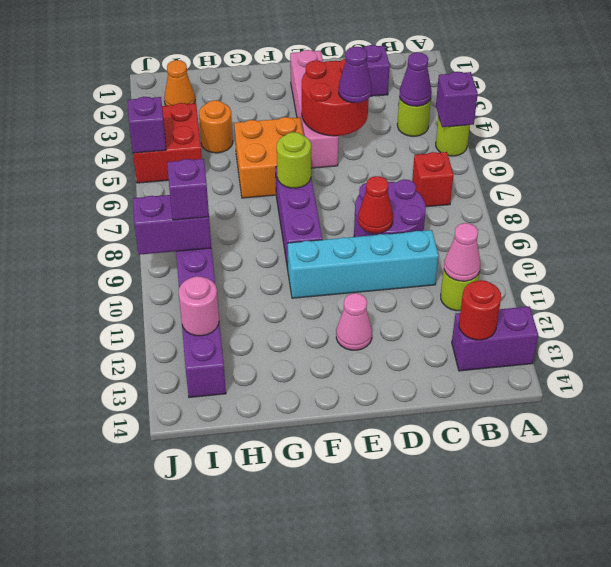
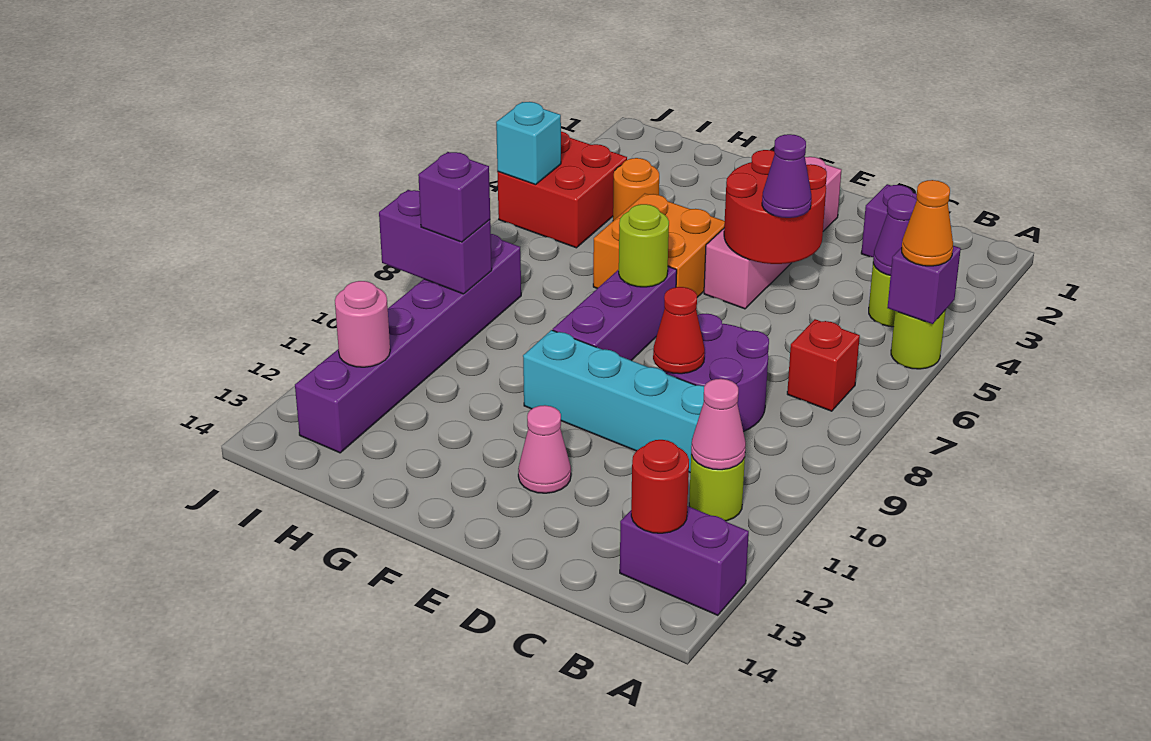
orange 1x1 cone [164,60,195,106] -> orange 1x1 cone moved to [902,180,953,266]
purple 1x1 brick [128,97,166,153] -> cyan 1x1 brick [496,102,561,185]

